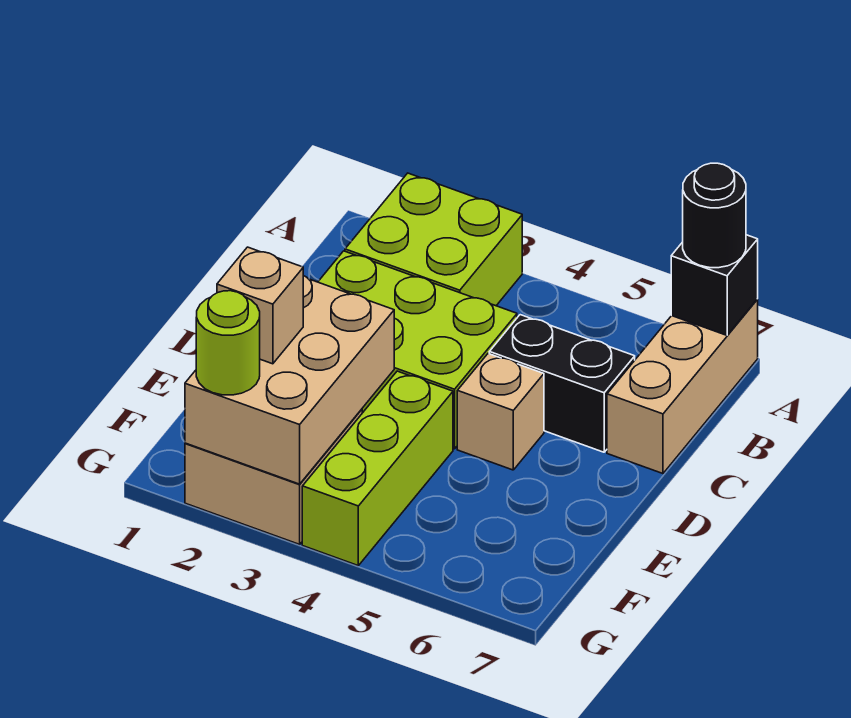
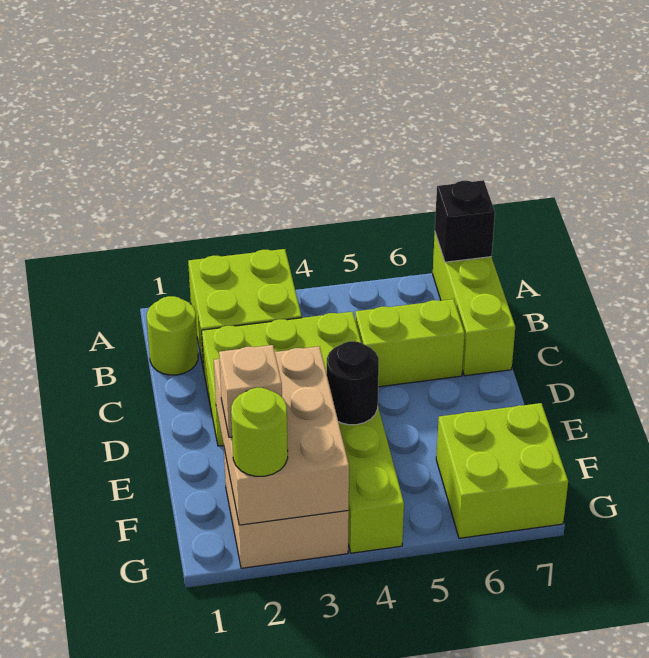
tan 1x3 brick [607,299,758,474] -> lime 1x3 brick [433,233,515,376]
black 1x1 round brick [683,163,746,268] -> black 1x1 round brick moved to [327,341,379,425]
none -> lime 1x1 round brick [147,296,198,375]
black 1x2 brick [489,315,635,452] -> lime 1x2 brick [355,299,465,387]
tan 1x1 brick [457,354,544,470] -> none
none -> lime 2x2 brick [436,403,568,538]

